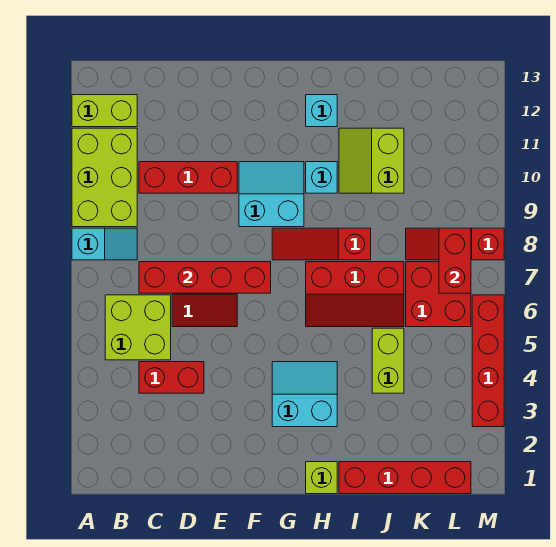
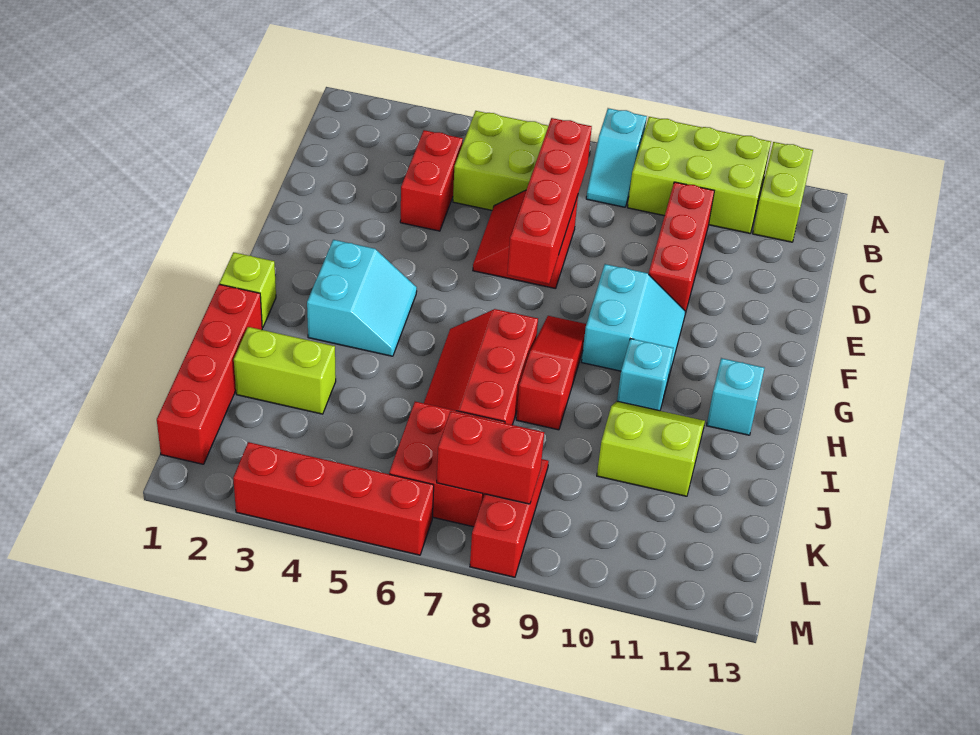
lime 1x2 brick [372,328,404,393] -> lime 1x2 brick moved to [234,327,336,414]

